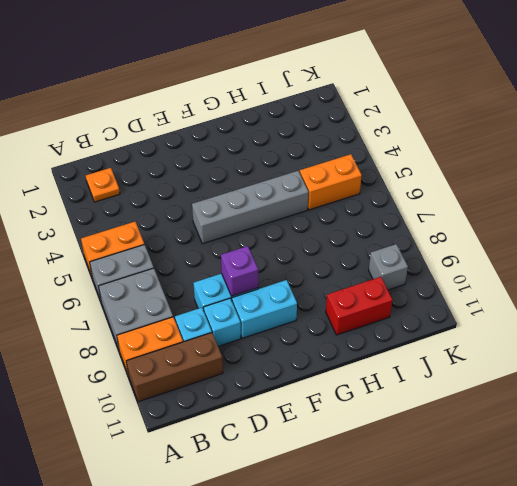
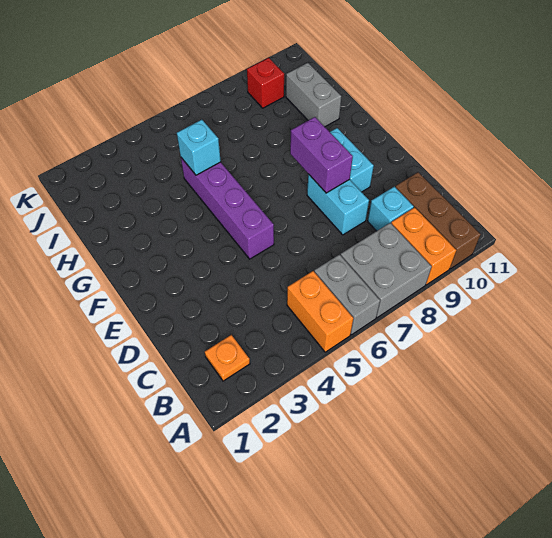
cyan 1x1 brick [203,298,241,346] -> cyan 1x1 brick moved to [177,120,221,175]
grey 1x4 brick [192,171,309,244] -> purple 1x4 brick [181,158,274,259]
purple 1x1 brick [221,246,258,296] -> purple 1x2 brick [290,117,353,193]
red 1x2 brick [326,277,392,335] -> grey 1x2 brick [286,62,341,127]
orange 1x2 brick [300,154,362,210] -> none
grey 1x1 brick [369,244,408,290] -> red 1x1 brick [247,58,284,108]

